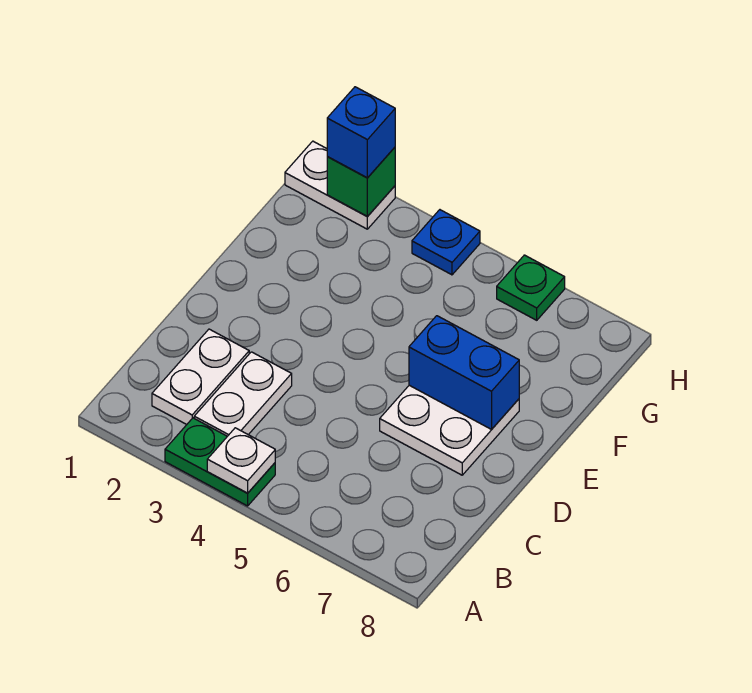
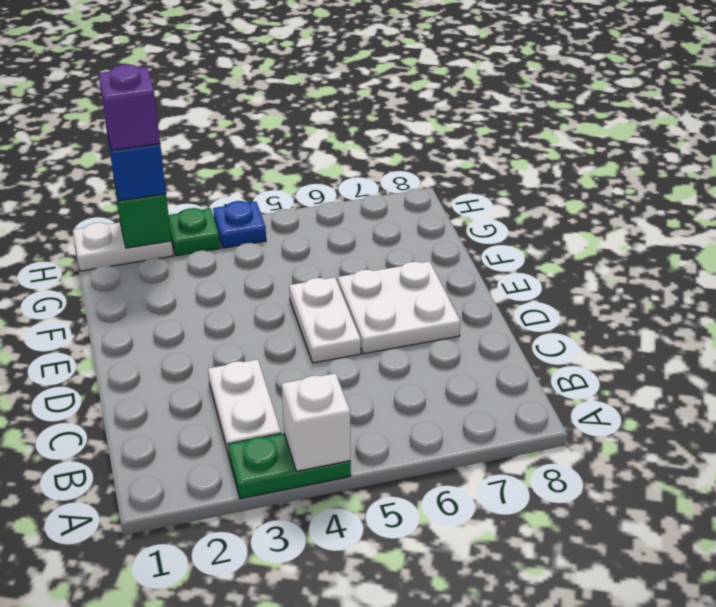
white 1x1 plate [207,428,275,493] -> white 1x1 brick [282,373,350,471]
white 1x2 plate [152,329,249,425] -> white 1x2 plate moved to [289,277,361,363]
blue 1x2 brick [409,316,519,429] -> none
none -> purple 1x1 brick [98,64,160,150]
green 1x1 plate [497,255,565,320] -> green 1x1 plate moved to [169,208,220,256]

